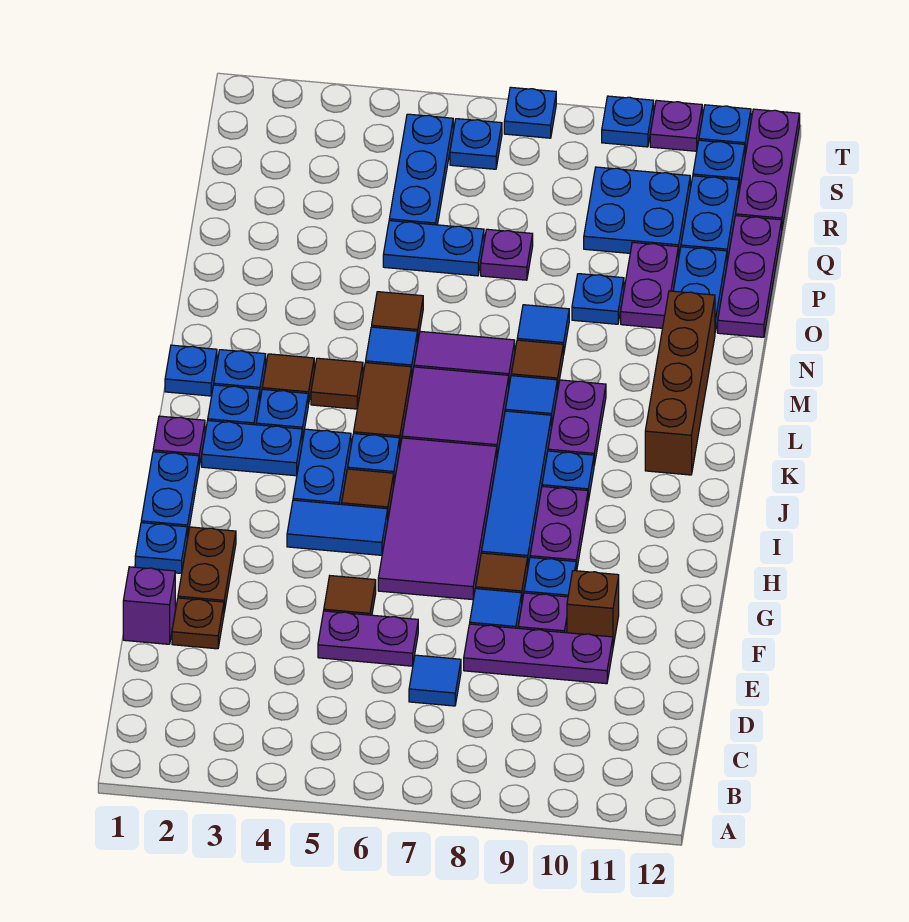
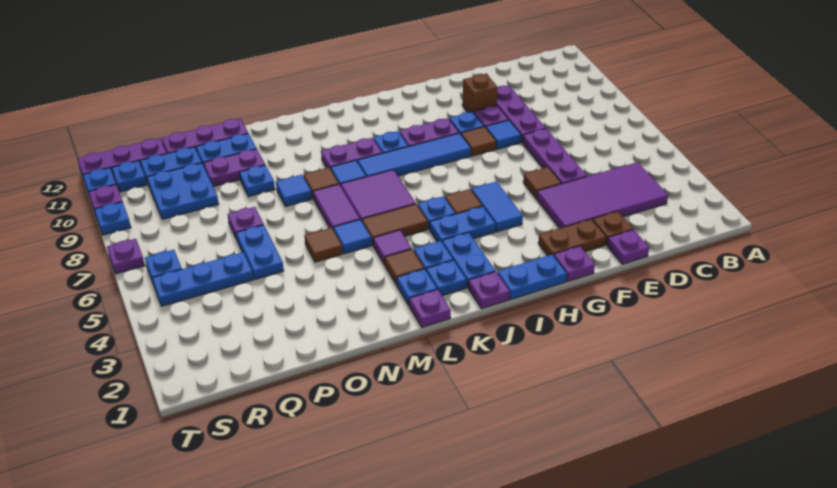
blue 1x1 tile [409,655,461,706] -> none
purple 1x1 brick [123,567,175,644] -> purple 1x1 plate [607,230,649,264]
purple 1x2 plate [318,611,418,666] -> purple 1x3 plate [522,129,587,184]
blue 1x1 plate [135,523,187,573] -> purple 1x1 plate [554,246,595,282]
purple 2x4 tile [378,438,497,600] -> purple 2x4 tile moved to [537,162,668,228]
brown 1x4 brick [645,291,715,475] -> none
blue 1x1 plate [165,345,217,396] -> purple 1x1 plate [409,289,451,328]
brown 1x1 tile [311,358,363,409] -> purple 1x1 tile [373,230,412,265]
blue 1x1 plate [504,87,556,138] -> purple 1x1 plate [107,239,145,274]

